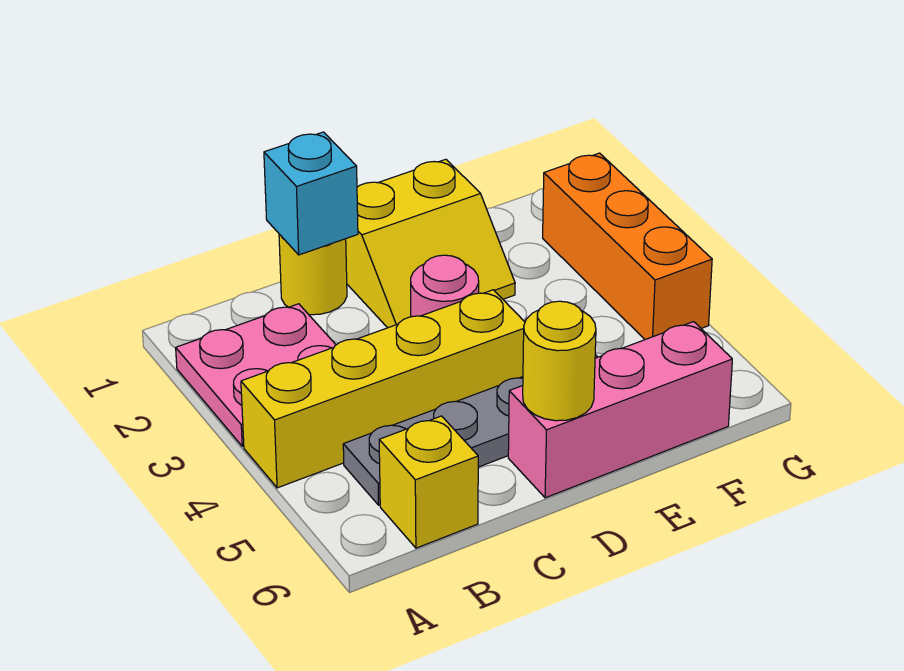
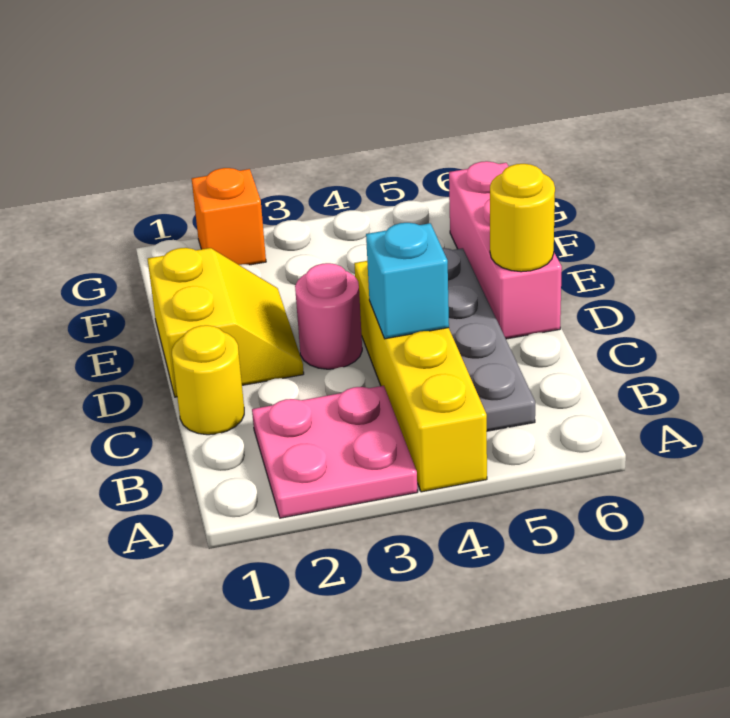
yellow 1x1 brick [379,416,478,548] -> none
cyan 1x1 brick [264,132,358,255] -> cyan 1x1 brick moved to [366,223,449,339]
orange 1x3 brick [543,153,712,340] -> orange 1x1 brick [192,168,266,265]

